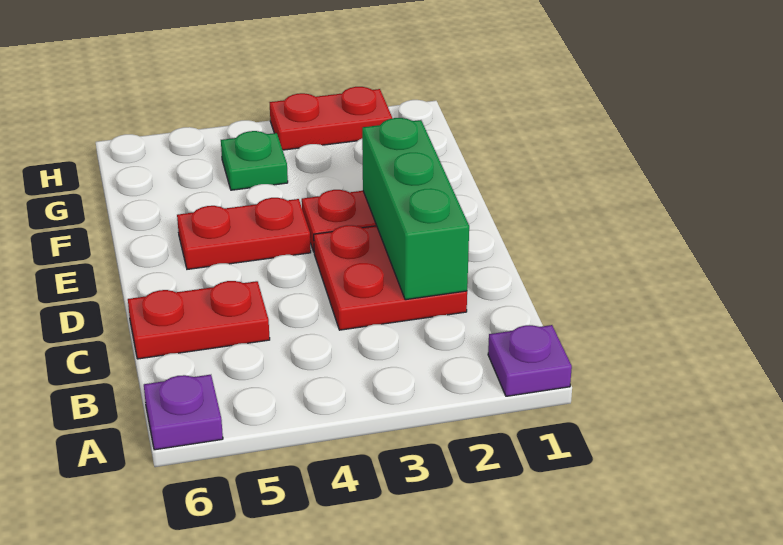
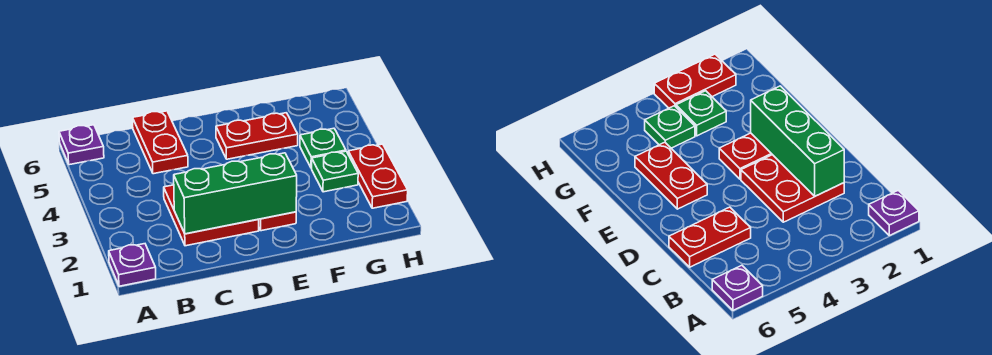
red 1x2 plate [177,198,311,269] -> red 1x2 plate turned to [216,113,298,159]
none -> green 1x1 plate [312,151,358,192]

